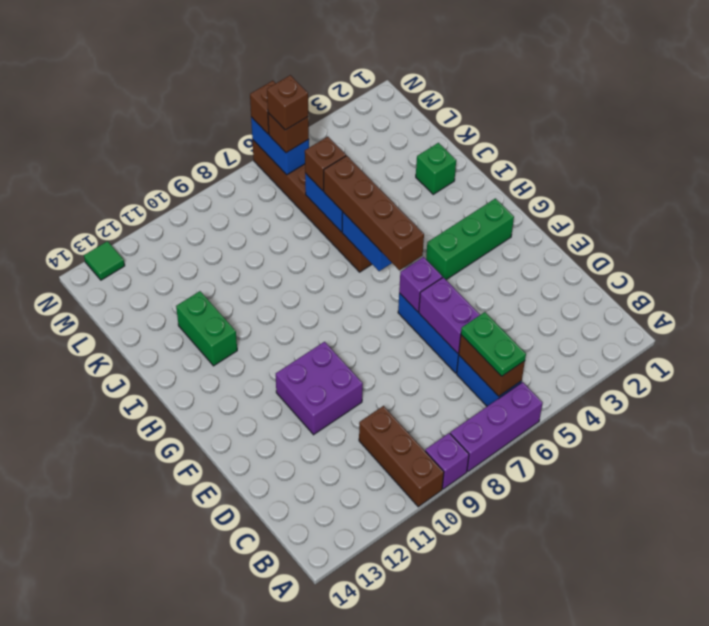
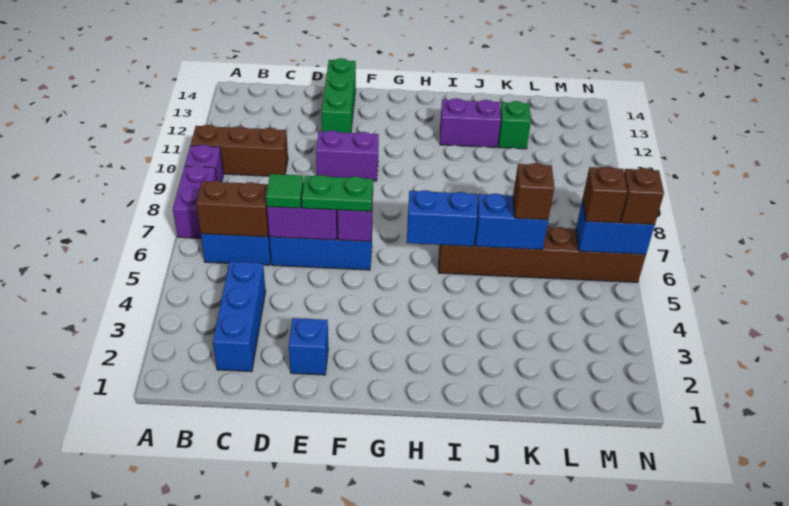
purple 1x3 brick [450,382,543,471] -> purple 1x2 brick [173,165,217,238]
green 1x2 plate [461,312,526,376] -> green 1x2 plate moved to [302,175,373,211]
none -> blue 1x3 brick [213,261,266,372]
none -> blue 1x1 brick [289,318,328,375]
purple 2x2 brick [276,342,363,435] -> purple 1x2 brick [316,130,379,181]
green 1x3 brick [426,198,514,280] -> green 1x3 brick moved to [322,58,356,133]
brown 1x4 brick [324,156,424,270] -> none
green 1x2 brick [176,291,237,366] -> purple 1x2 brick [440,98,501,147]
green 1x1 brick [416,143,456,195] -> green 1x1 brick moved to [498,101,531,149]
brown 1x1 brick [267,75,308,130] -> none
green 1x1 tile [84,241,125,280] -> green 1x1 tile moved to [266,174,304,208]

